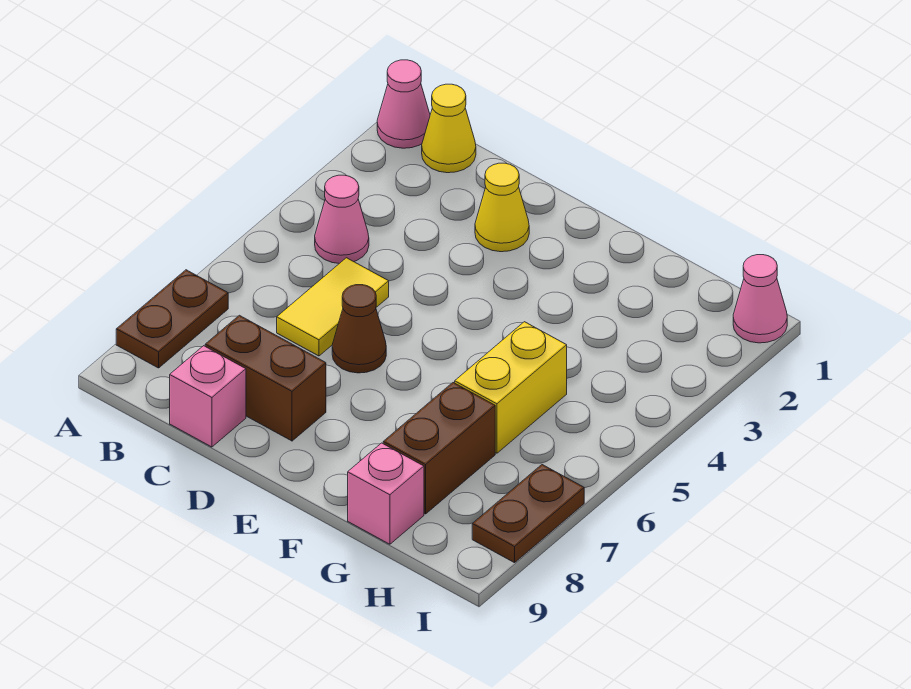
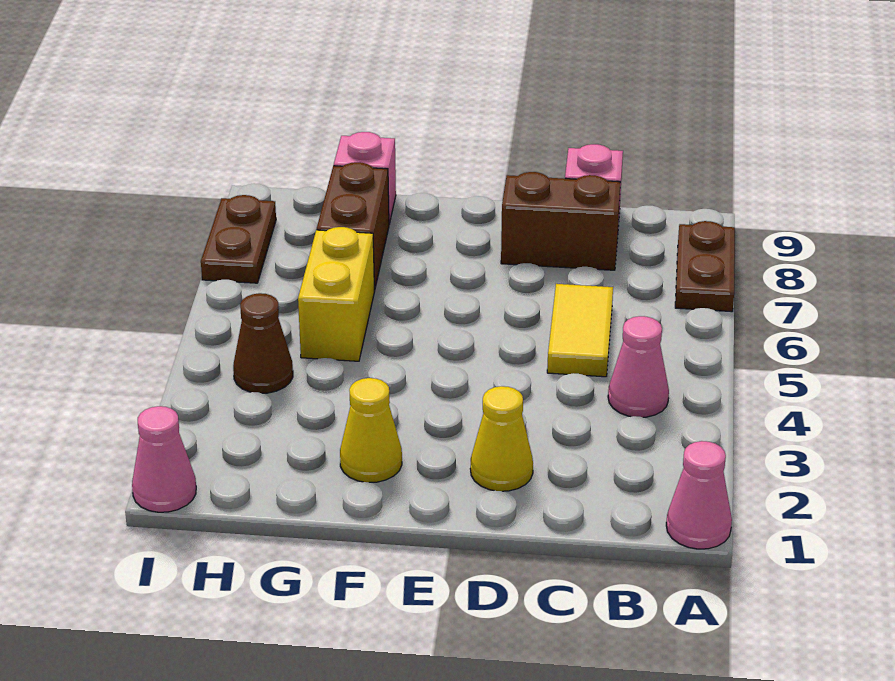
yellow 1x1 cone [422,84,476,173] -> yellow 1x1 cone moved to [340,378,402,482]
brown 1x1 cone [332,285,386,373] -> brown 1x1 cone moved to [233,293,293,393]

